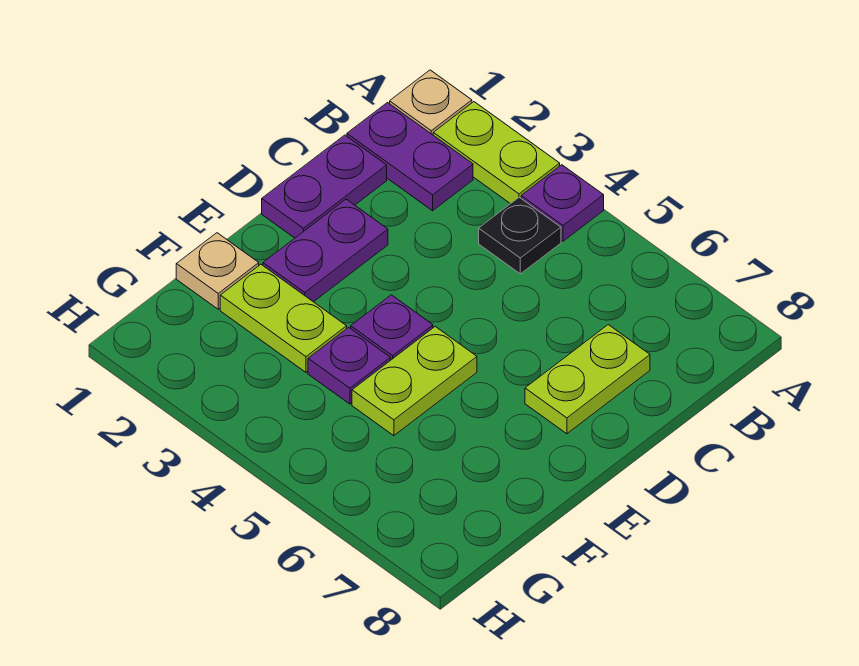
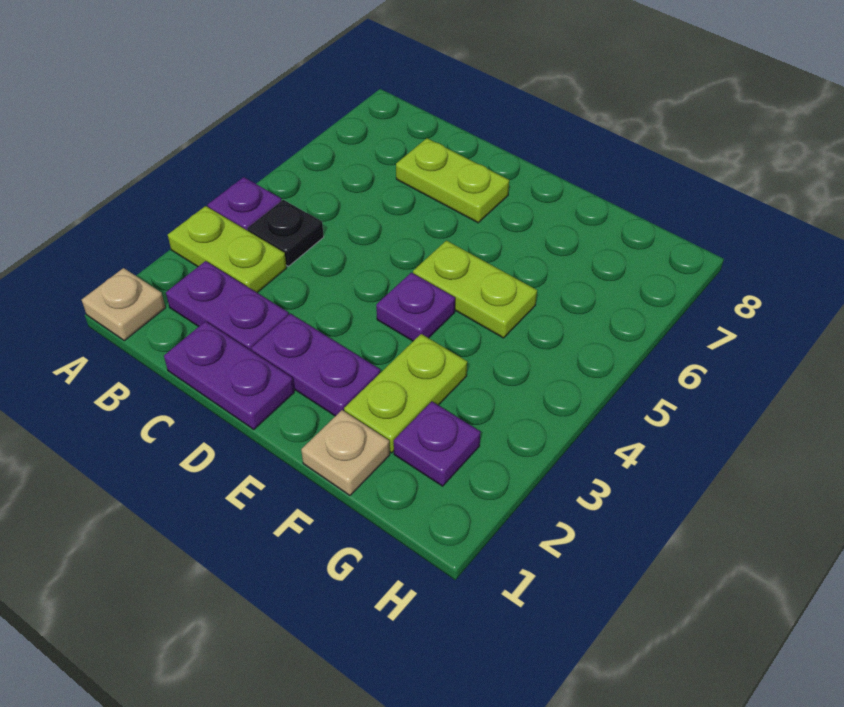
lime 1x2 plate [433,102,560,204] -> lime 1x2 plate turned to [168,206,287,293]
purple 1x2 plate [347,103,473,211] -> purple 1x2 plate turned to [166,261,289,351]
purple 1x1 plate [308,327,391,404] -> purple 1x1 plate moved to [394,402,481,486]

